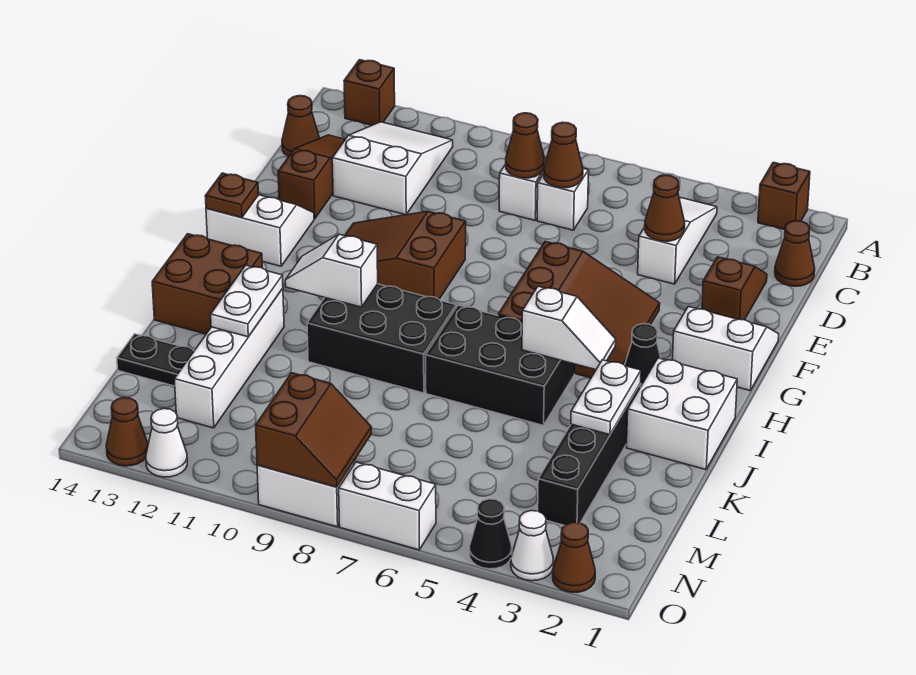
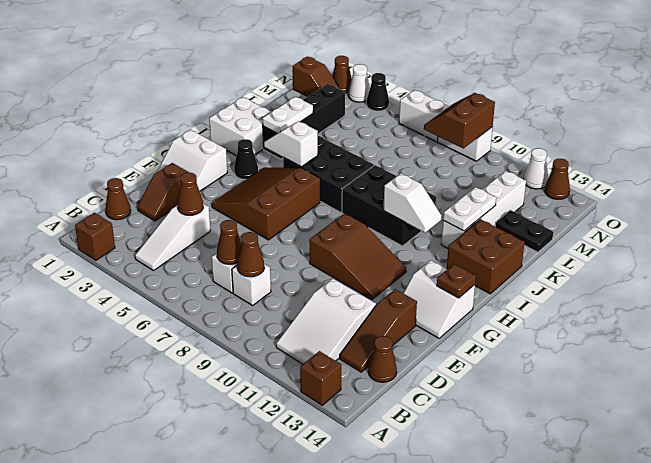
none -> brown 1x2 slope [292,56,340,96]

